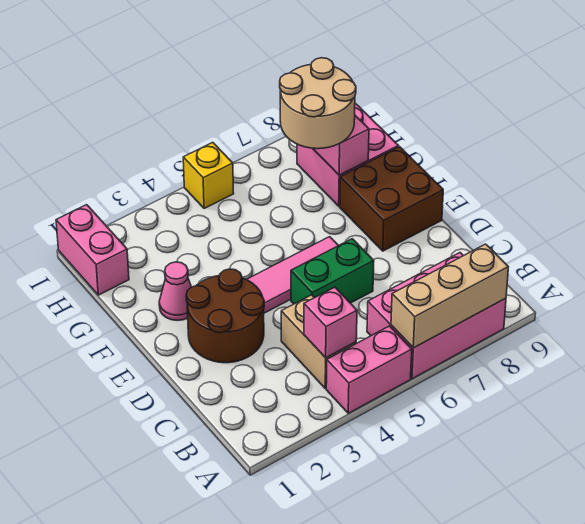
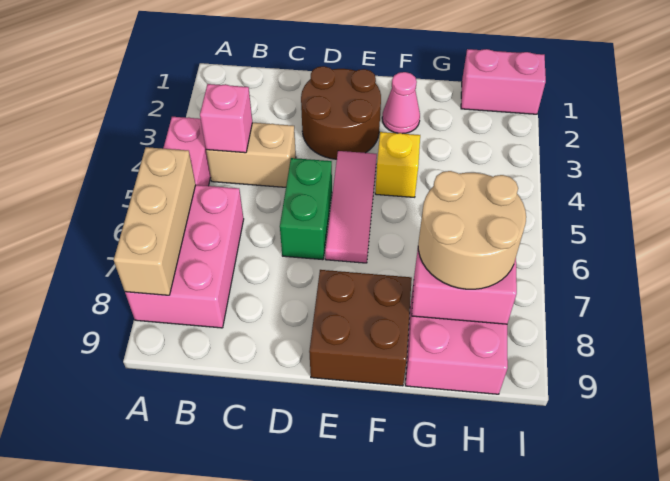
yellow 1x1 brick [183,142,234,209] -> yellow 1x1 brick moved to [375,132,420,197]

